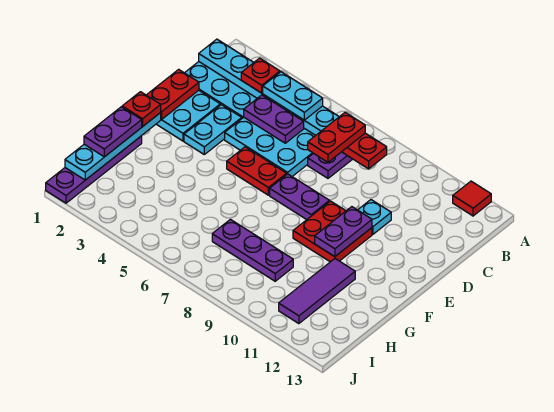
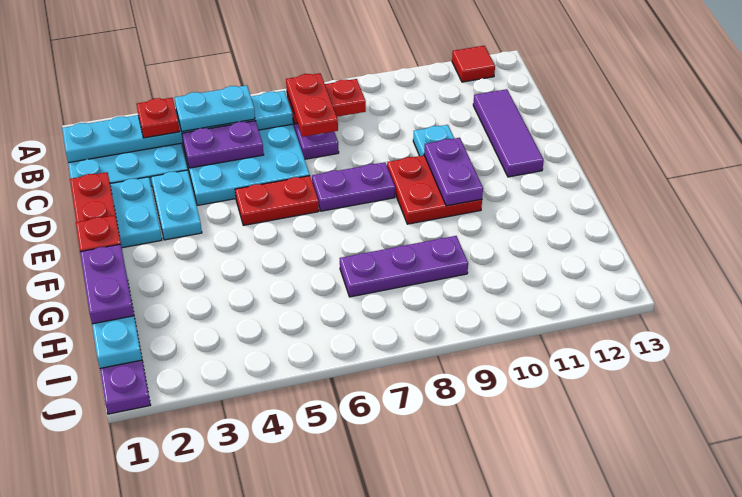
purple 1x3 tile [279,259,355,324] -> purple 1x3 tile moved to [473,89,544,177]

